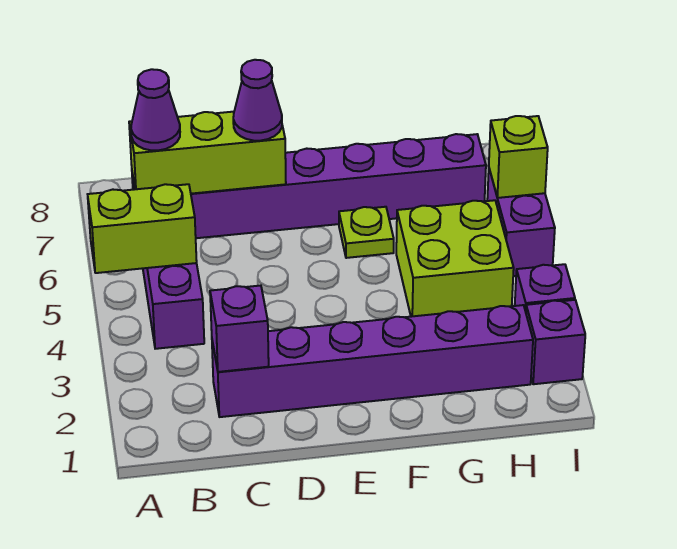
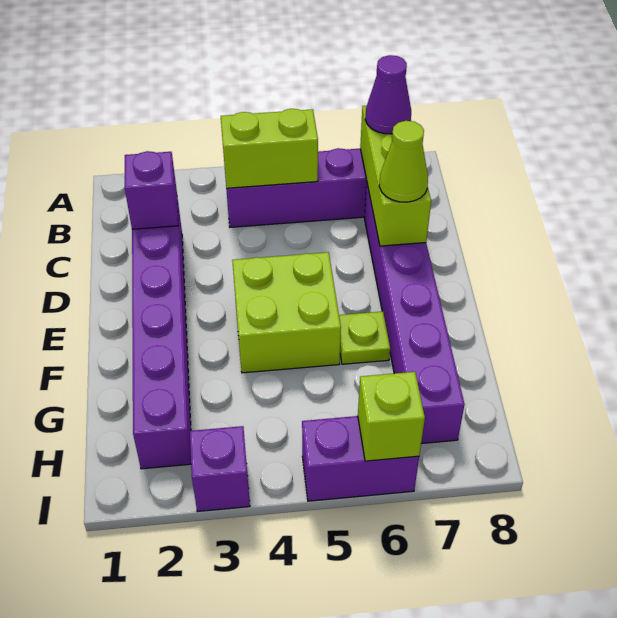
lime 1x2 brick [88,184,197,273] -> lime 1x2 brick turned to [221,109,318,188]
purple 1x1 cone [233,60,282,141] -> lime 1x1 cone [379,121,428,202]
lime 2x2 brick [396,200,514,317] -> lime 2x2 brick moved to [232,252,341,373]
purple 1x1 brick [526,300,585,384] -> none

